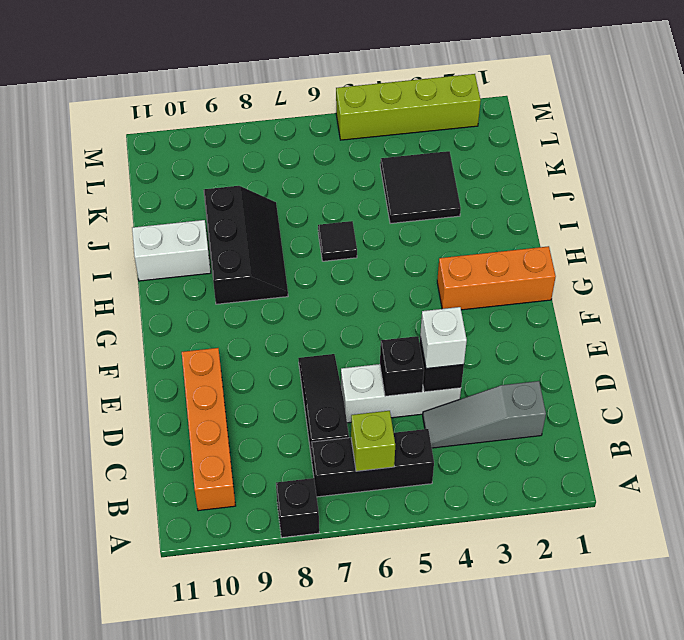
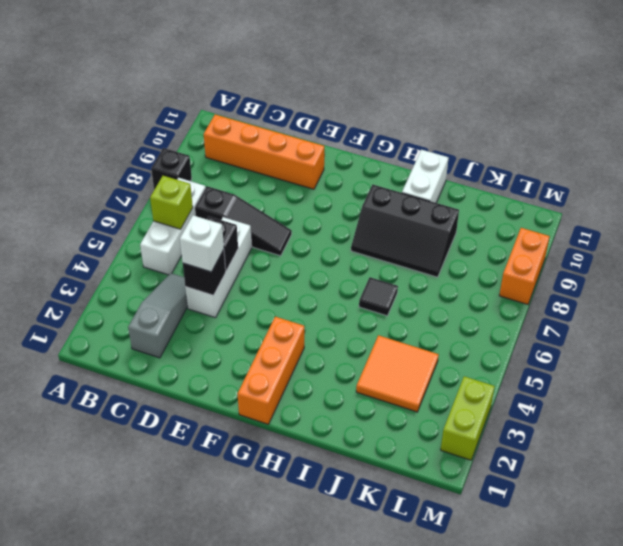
black 1x3 brick [311,429,434,497] -> white 1x3 brick [140,178,205,275]
black 2x2 tile [380,151,461,224] -> orange 2x2 tile [356,335,439,412]
lime 1x4 brick [336,74,481,140] -> lime 1x2 brick [441,376,495,460]
none -> orange 1x2 brick [499,228,550,305]

